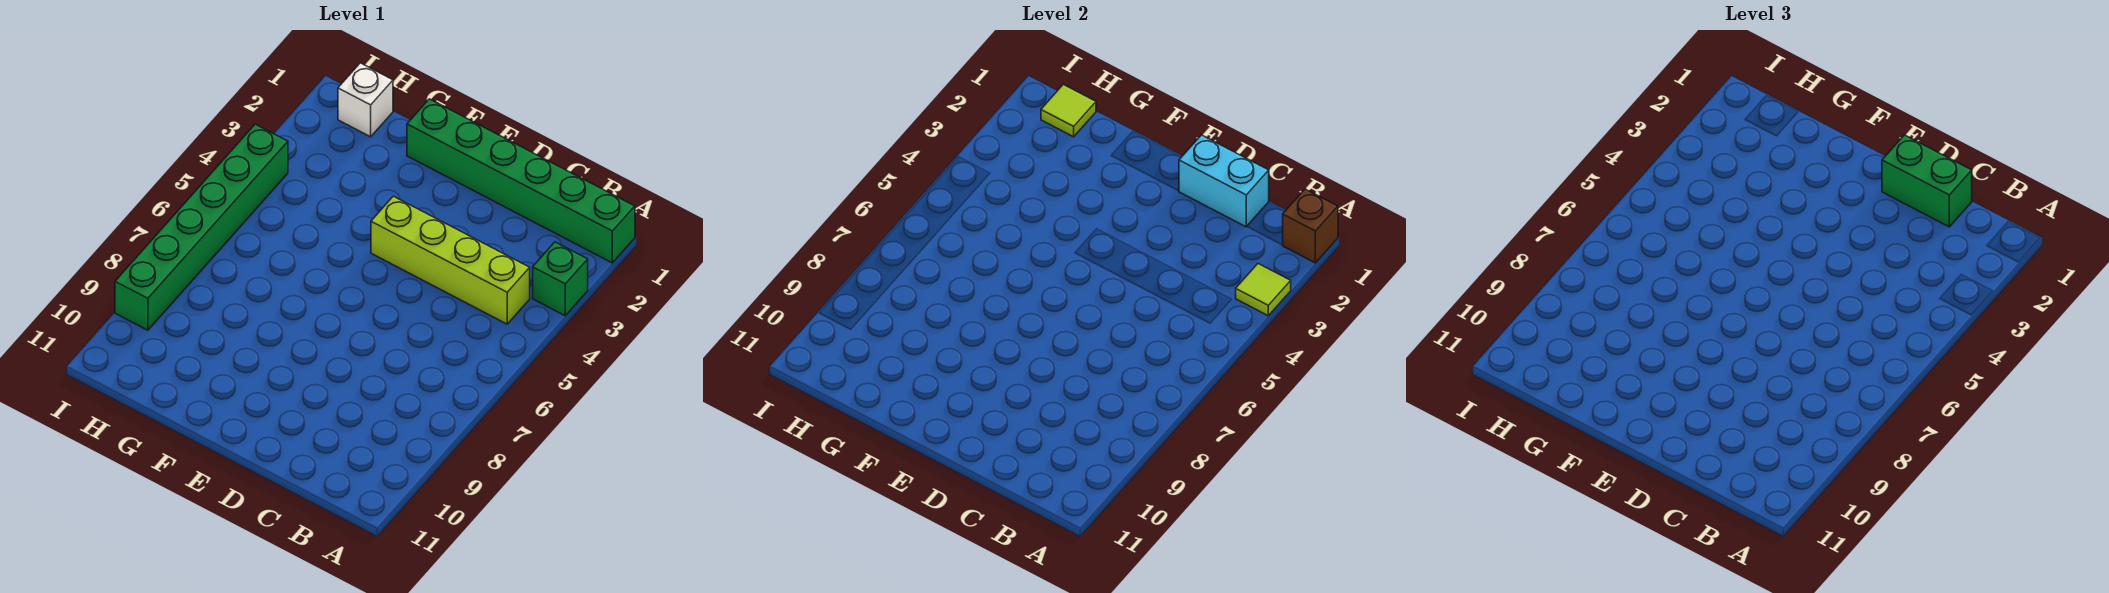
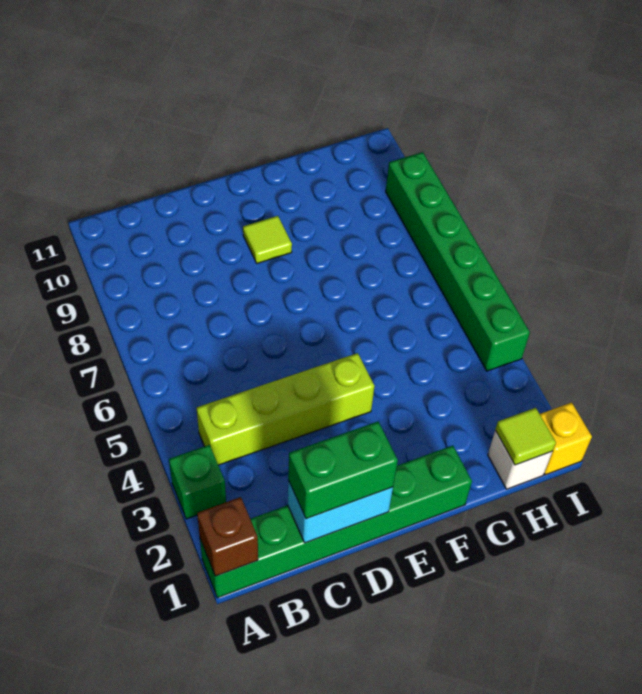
lime 1x1 tile [1236,264,1291,316] -> lime 1x1 tile moved to [243,216,292,263]
none -> yellow 1x1 brick [540,402,592,475]

